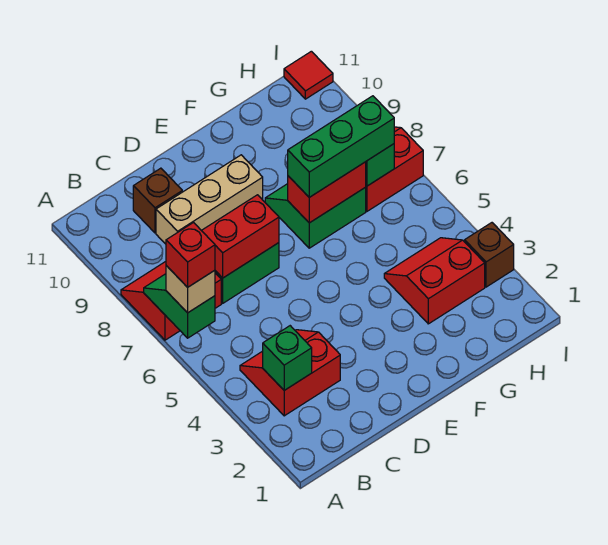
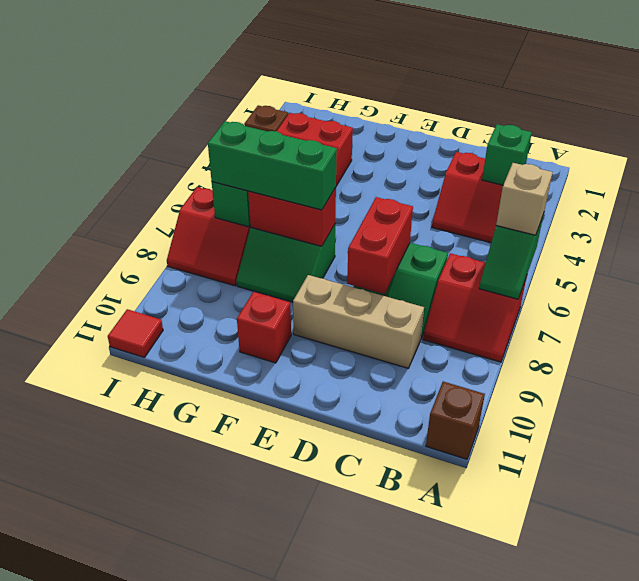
red 1x1 brick [166,223,215,287] -> red 1x1 brick moved to [237,291,291,363]
red 1x2 brick [201,195,279,278] -> red 1x2 brick turned to [347,197,413,294]
brown 1x1 brick [133,168,182,233] -> brown 1x1 brick moved to [426,382,485,459]

